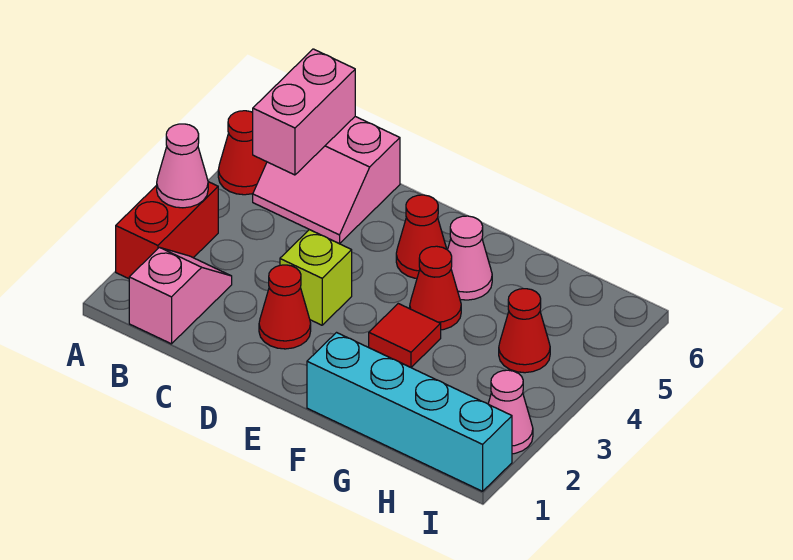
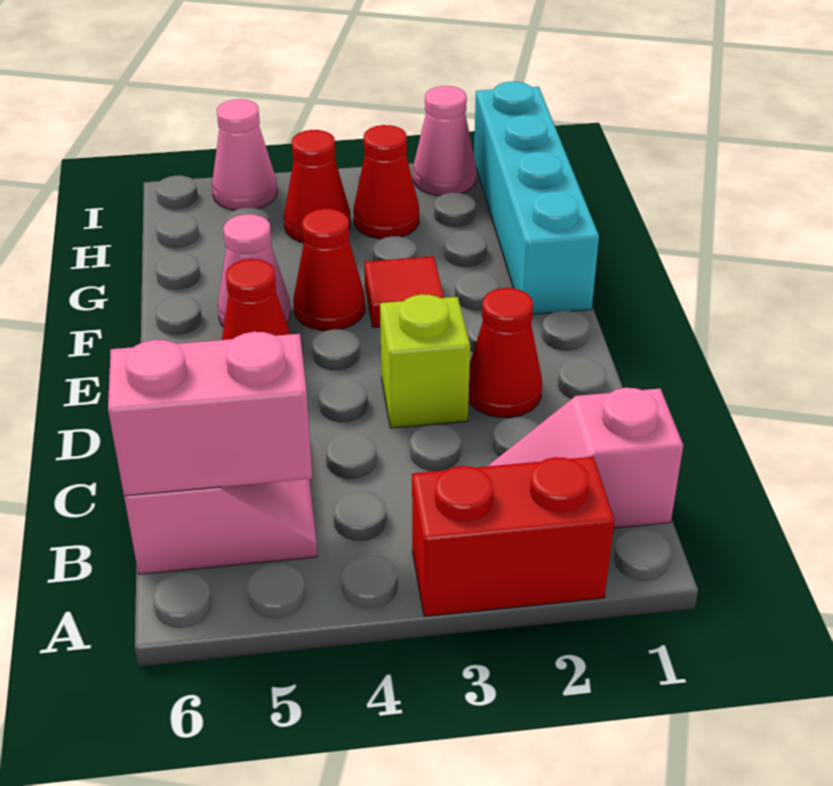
pink 1x1 cone [157,124,208,208] -> pink 1x1 cone moved to [212,99,277,210]
red 1x1 cone [218,111,267,195] -> red 1x1 cone moved to [353,125,419,239]

